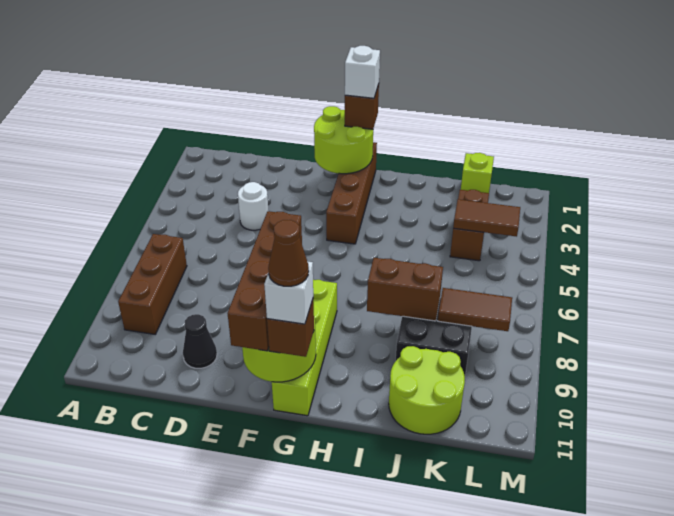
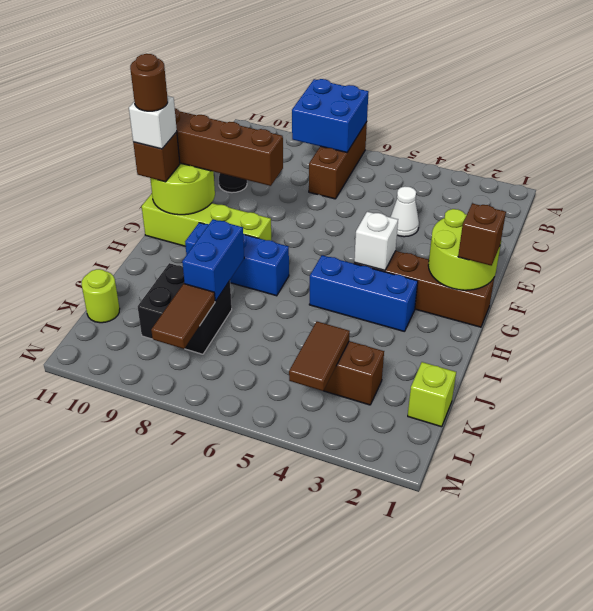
none -> blue 2x2 brick [292,79,369,152]
brown 1x3 brick [118,234,187,334] -> brown 1x3 brick turned to [309,122,367,199]
white 1x1 round brick [238,182,268,230] -> white 1x1 cone [391,187,419,237]
white 1x1 brick [345,46,380,98] -> white 1x1 brick moved to [354,212,398,270]
brown 1x1 cone [268,220,309,286] -> brown 1x1 round brick [130,54,168,111]
none -> blue 1x3 brick [309,255,418,332]
none -> blue 1x3 brick [185,223,289,296]
brown 1x2 brick [367,258,443,321] -> blue 1x2 brick [182,219,244,301]
lime 2x2 round brick [389,346,465,434] -> lime 1x1 round brick [81,269,120,323]

